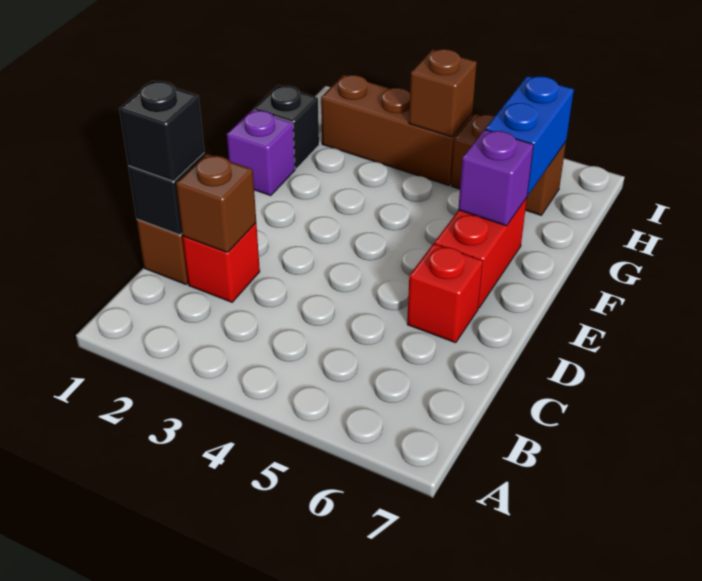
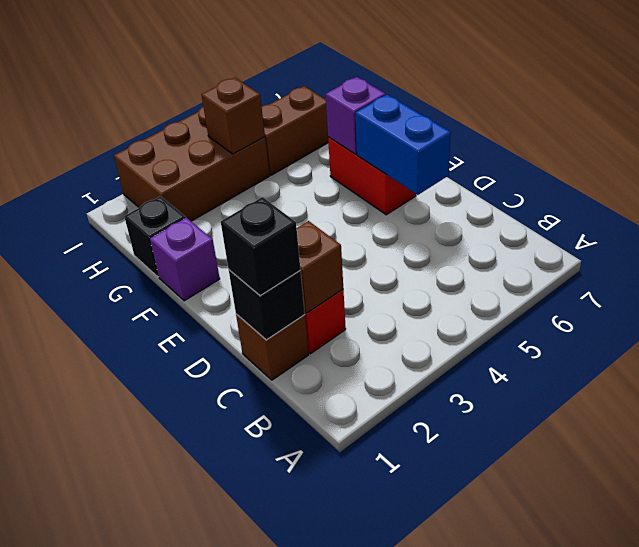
red 1x1 brick [407,244,483,343] -> none
blue 1x2 brick [485,76,574,195] -> blue 1x2 brick moved to [356,95,451,195]
brown 1x3 brick [321,75,472,185] -> brown 2x3 brick [114,107,269,221]

